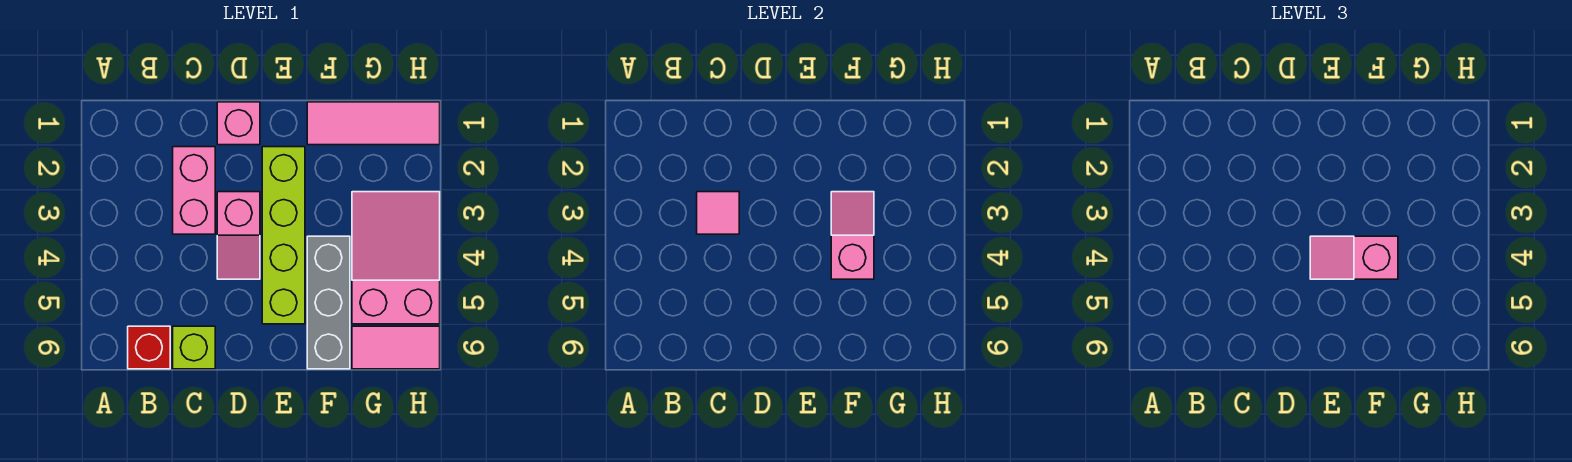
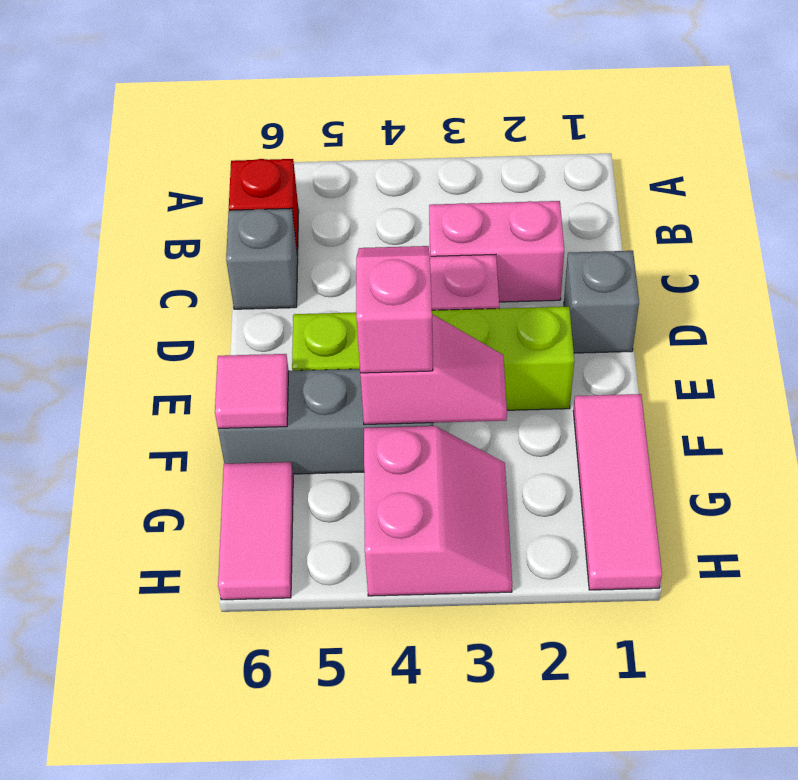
pink 1x1 tile [697,192,739,234] -> pink 1x1 tile moved to [215,354,289,428]
lime 1x1 brick [173,326,215,369] -> grey 1x1 brick [226,208,298,309]
pink 1x1 brick [217,102,260,145] -> grey 1x1 brick [564,251,639,353]
pink 2x3 slope [352,192,440,324] -> pink 2x2 slope [364,426,512,596]

